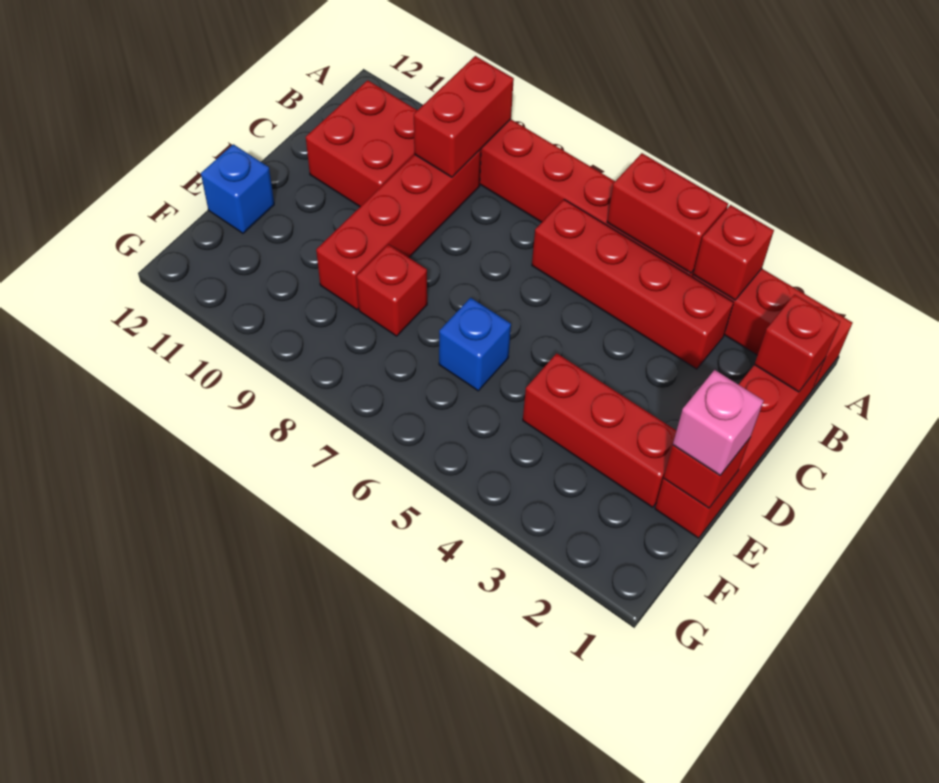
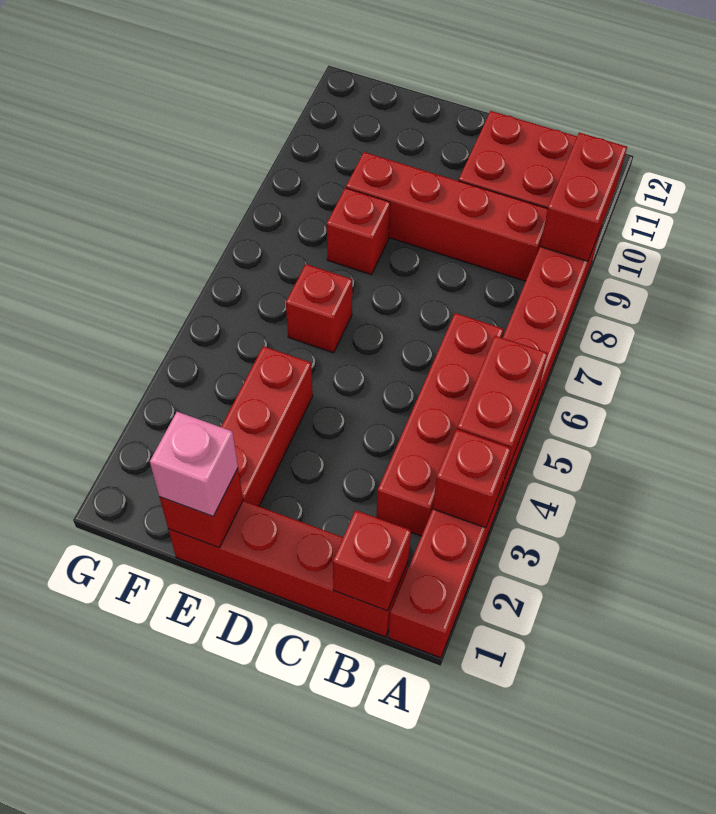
red 1x2 brick [414,56,514,177] -> red 1x2 brick turned to [540,132,627,261]
blue 1x1 brick [439,298,511,391] -> red 1x1 brick [286,264,352,353]
blue 1x1 brick [201,144,274,233] -> none

